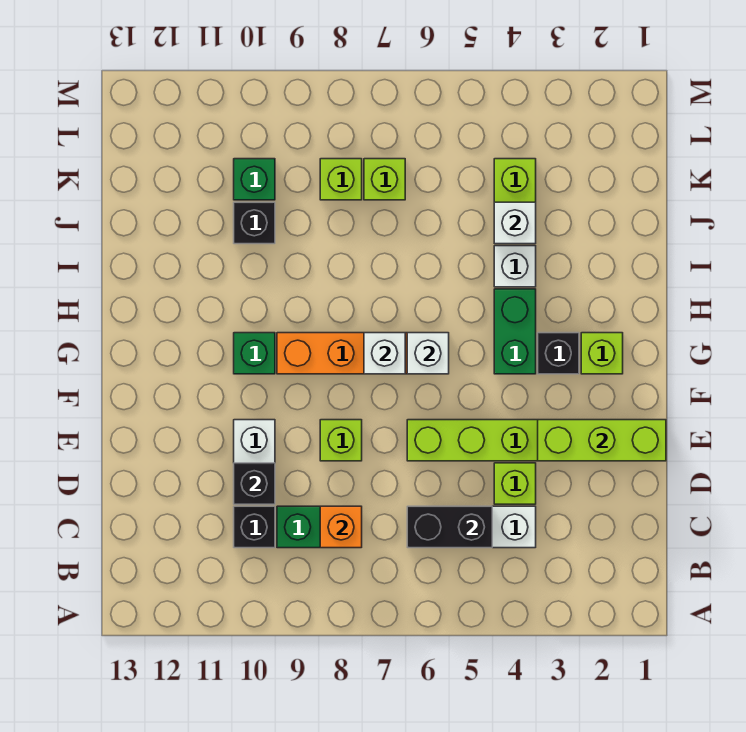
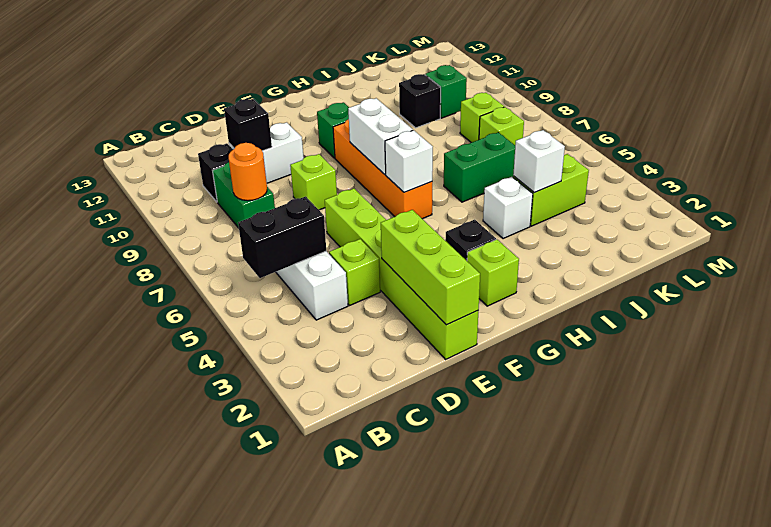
black 1x2 brick [407,506,492,548] -> black 1x2 brick turned to [238,196,326,278]
orange 1x1 brick [320,506,362,548] -> orange 1x1 round brick [229,143,267,201]
green 1x2 brick [494,289,536,374] -> green 1x2 brick moved to [444,132,515,202]
white 1x1 brick [364,333,405,374] -> white 1x2 brick [348,98,413,175]

